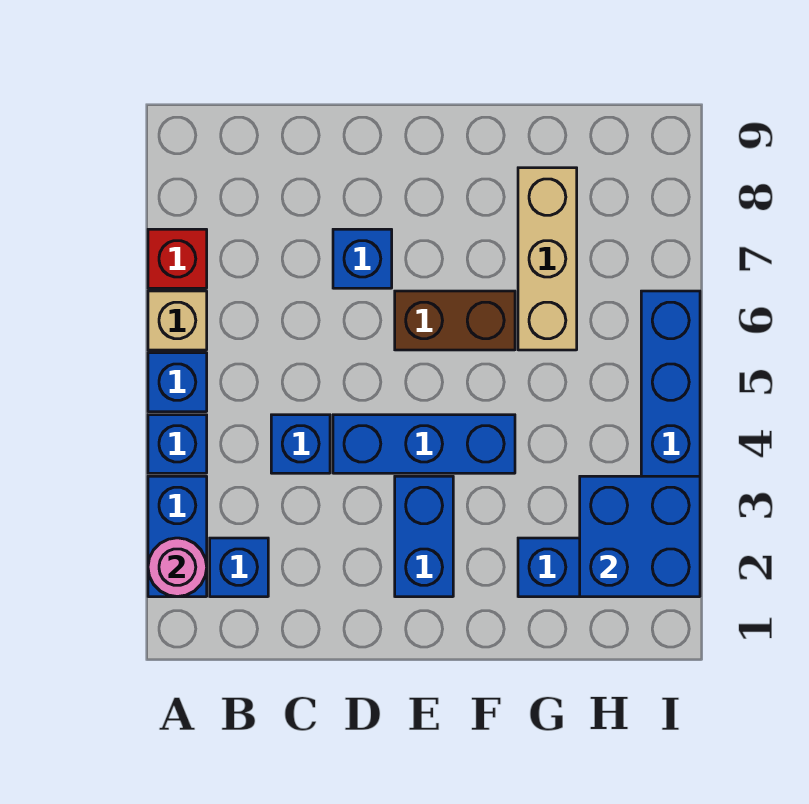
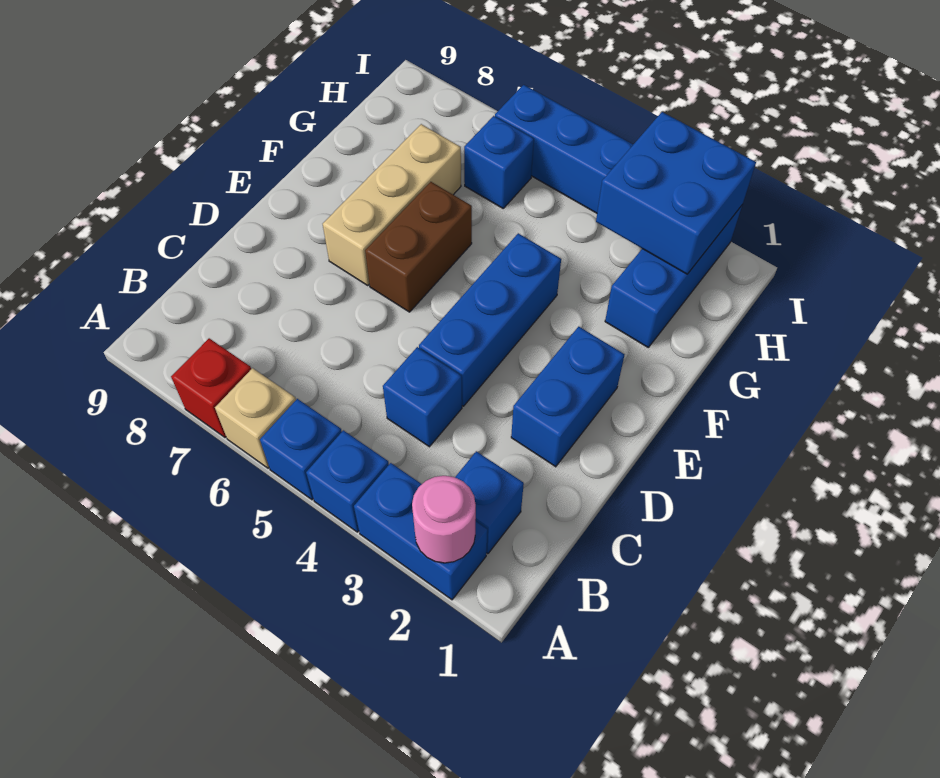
blue 1x1 brick [333,229,392,288] -> blue 1x1 brick moved to [464,116,534,208]
blue 1x2 brick [395,476,453,597] -> blue 1x2 brick turned to [511,327,625,467]
tan 1x3 brick [518,168,577,350] -> tan 1x3 brick turned to [323,124,461,286]

